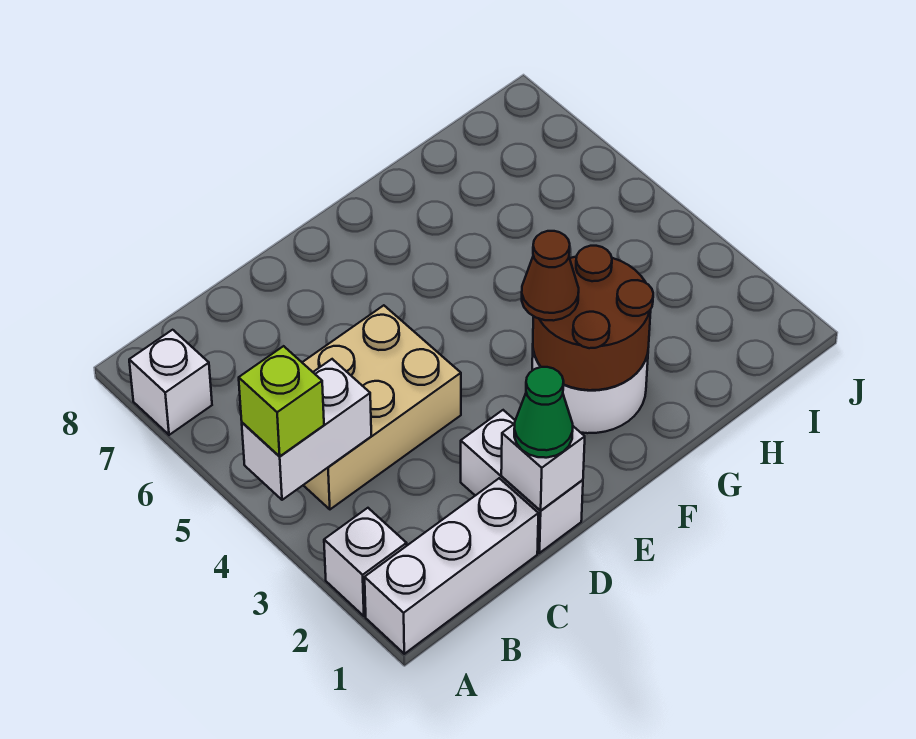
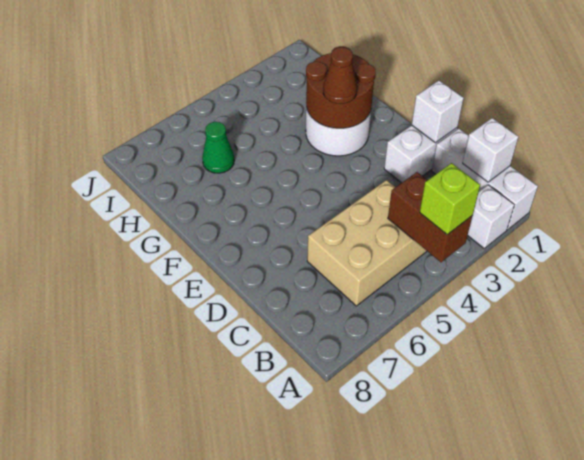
white 1x2 brick [242,359,371,500] -> brown 1x2 brick [388,172,473,262]
white 1x1 brick [129,330,212,435] -> white 1x1 brick moved to [463,118,519,182]
tan 2x3 brick [302,305,461,509] -> tan 2x3 brick turned to [307,180,427,306]
green 1x1 cone [514,367,573,458] -> green 1x1 cone moved to [202,122,234,173]

